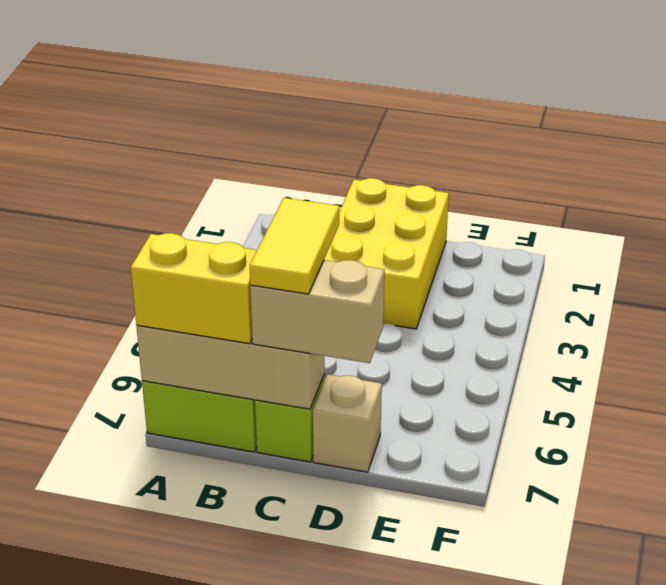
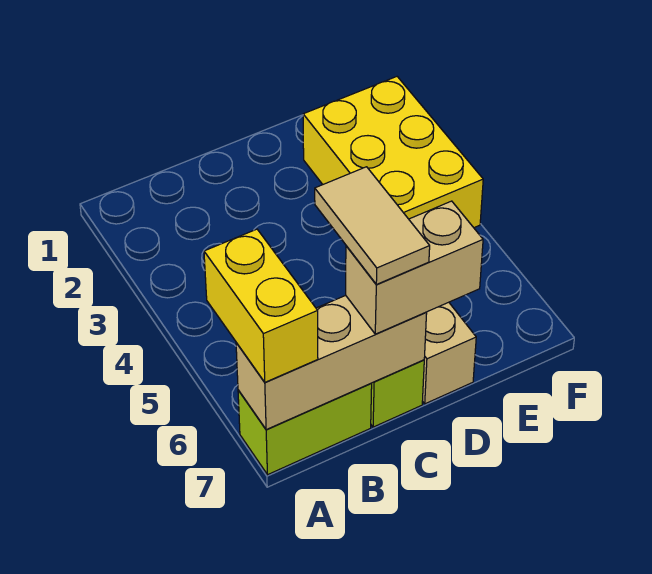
yellow 1x2 brick [131,233,257,344] -> yellow 1x2 brick turned to [204,229,318,382]
yellow 2x3 brick [324,178,449,329] -> yellow 2x3 brick moved to [303,77,483,228]
yellow 1x2 tile [250,198,339,294] -> tan 1x2 tile [315,167,430,284]

